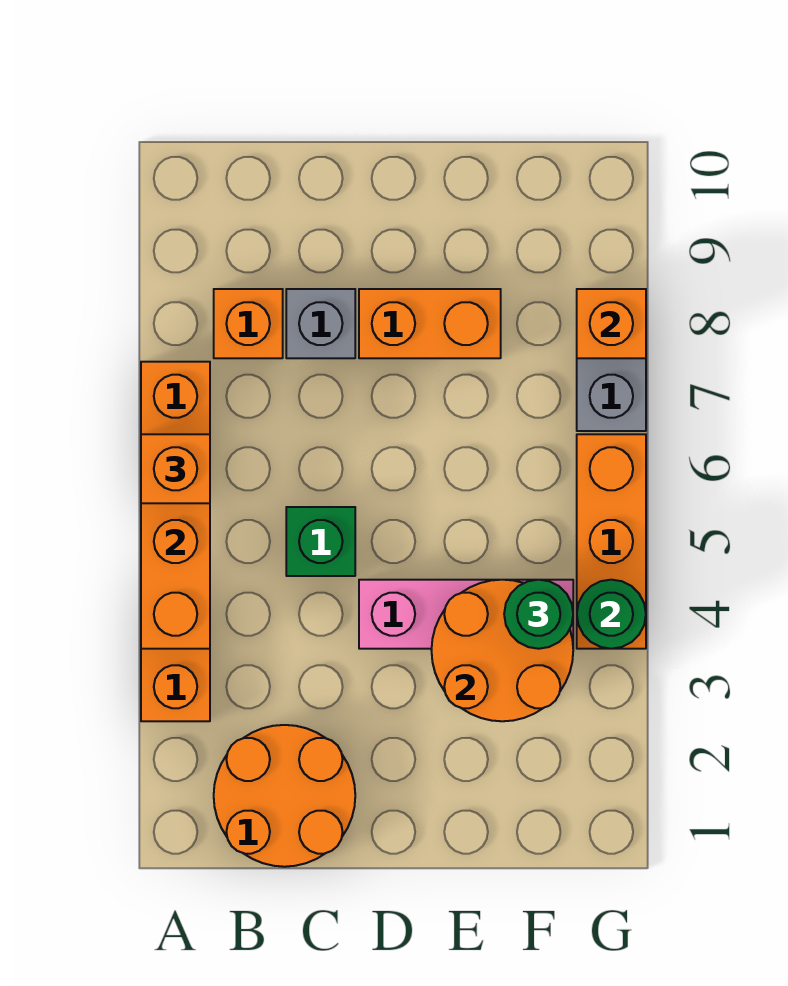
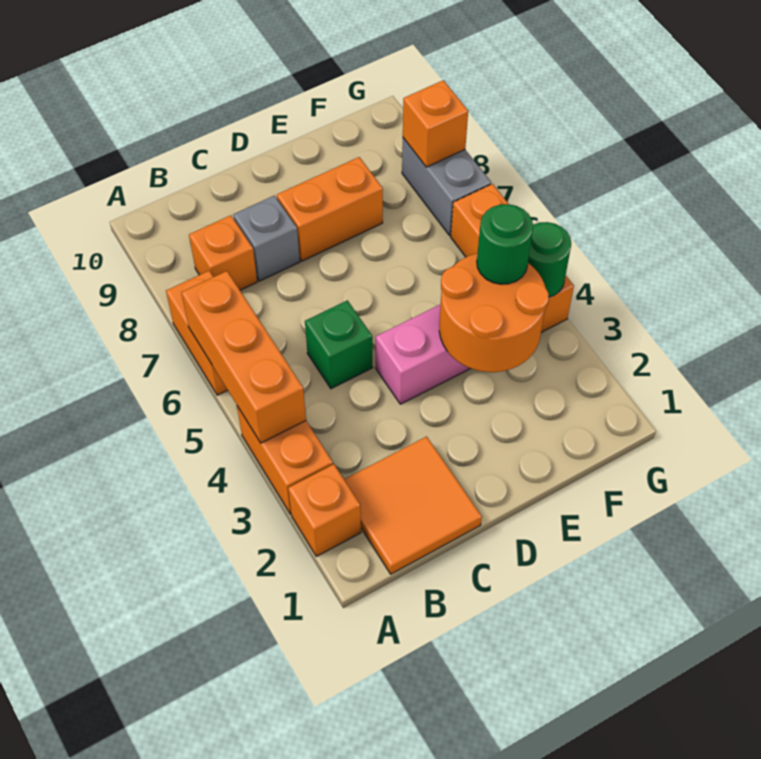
orange 1x1 brick [141,434,210,503] -> orange 1x1 brick moved to [288,464,361,556]
orange 2x2 round brick [214,725,355,867] -> orange 2x2 tile [344,437,482,574]

